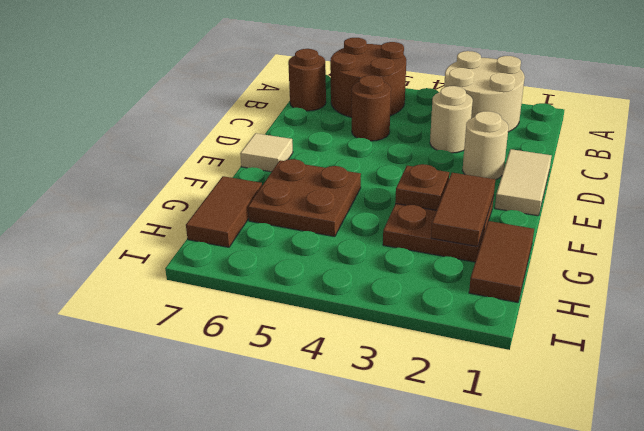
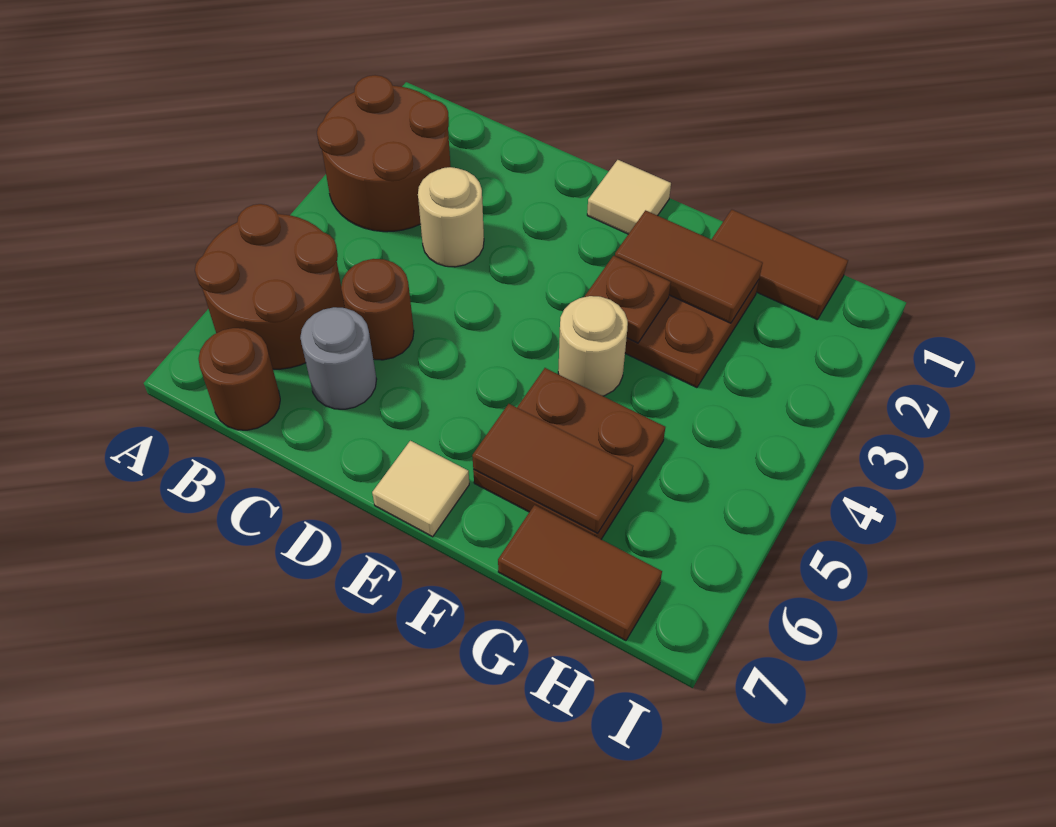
tan 2x2 round brick [444,51,525,132] -> brown 2x2 round brick [317,75,451,232]
none -> grey 1x1 round brick [300,307,377,409]
tan 1x2 tile [495,149,551,216] -> tan 1x1 tile [587,160,671,234]
tan 1x1 round brick [463,111,508,180] -> tan 1x1 round brick moved to [558,296,628,396]
none -> brown 1x2 tile [472,404,633,534]

